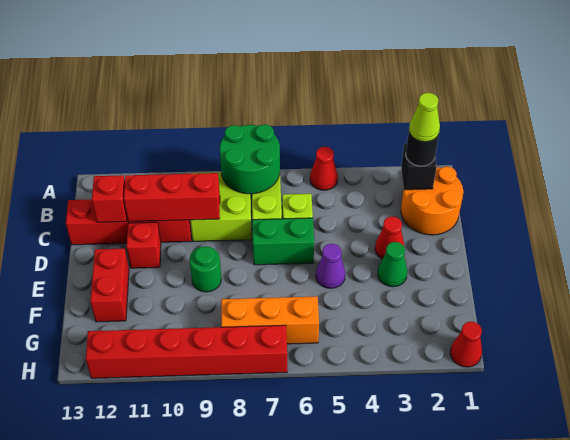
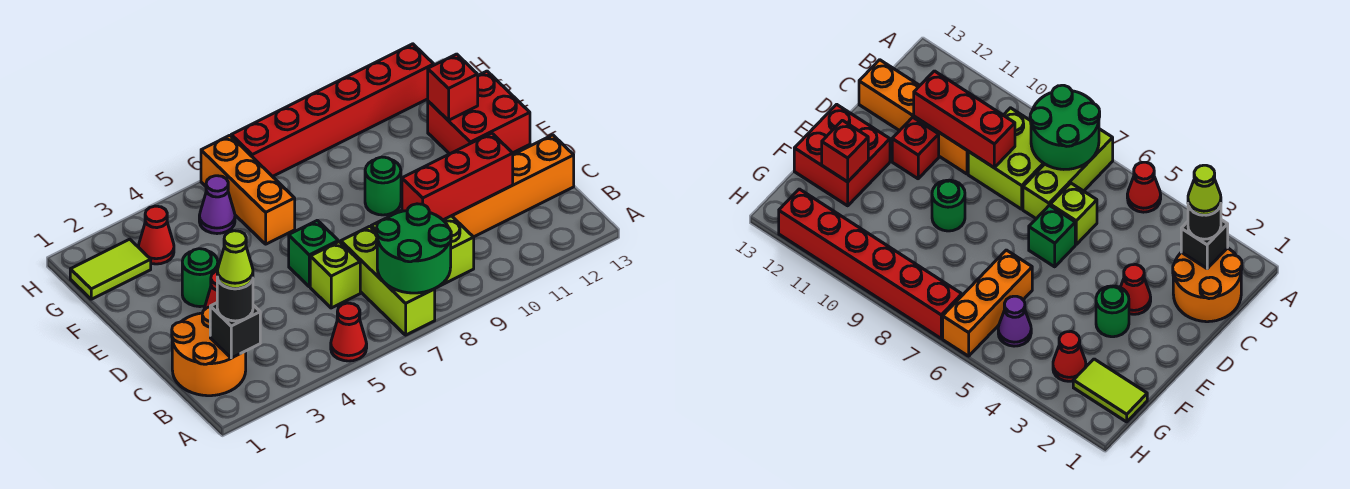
red 1x4 brick [66,199,191,245] -> orange 1x4 brick [452,135,574,237]
red 1x1 brick [92,175,127,222] -> red 1x1 brick moved to [428,54,478,120]
green 1x2 brick [252,218,314,265] -> green 1x1 brick [289,220,338,287]
green 1x1 cone [378,242,407,287] -> green 1x1 round brick [182,249,218,307]
purple 1x1 cone [316,244,345,288] -> purple 1x1 cone moved to [199,176,235,234]
red 1x2 brick [90,249,129,322] -> red 2x2 brick [428,71,530,154]
none -> lime 1x2 tile [70,239,151,299]
orange 1x3 brick [221,296,319,344] -> orange 1x3 brick turned to [201,135,295,244]
red 1x1 cone [450,321,482,367] -> red 1x1 cone moved to [138,206,174,264]

